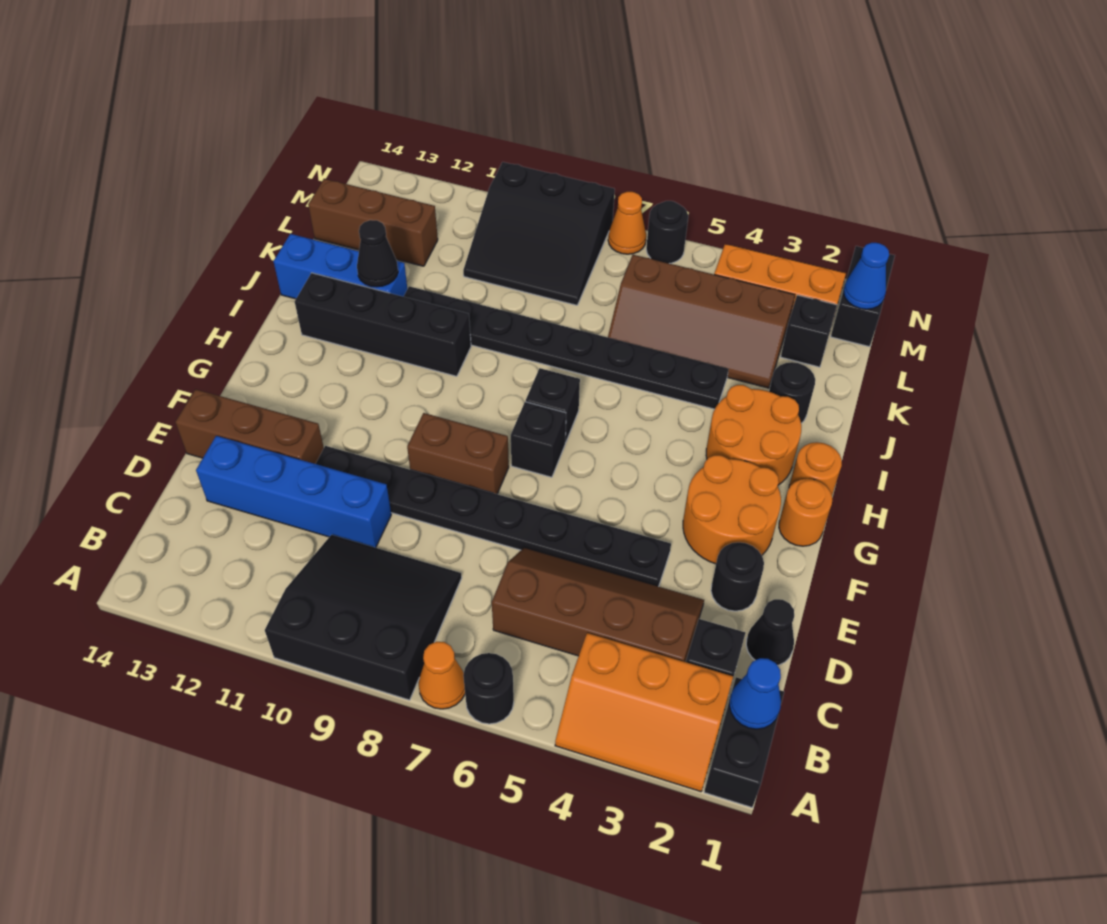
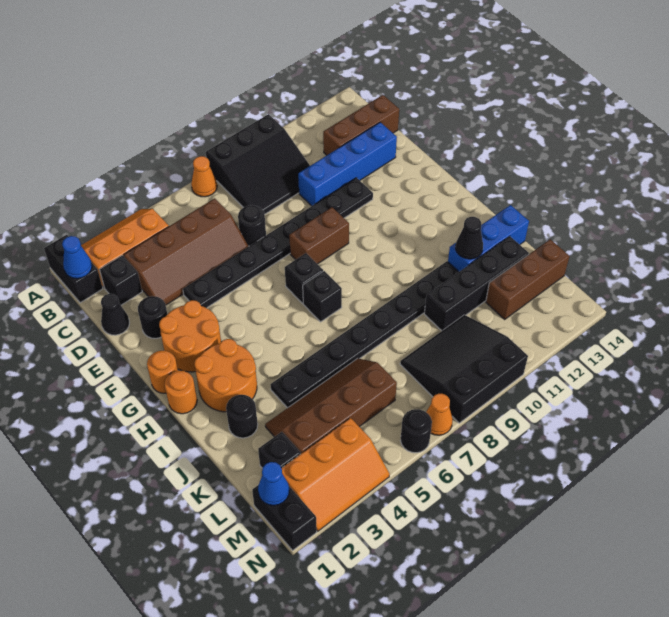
black 1x1 round brick [463,653,514,724] -> black 1x1 round brick moved to [238,205,266,246]
brown 1x3 brick [175,389,324,464] -> brown 1x3 brick moved to [323,95,399,155]
black 1x4 brick [295,273,471,376] -> black 1x4 brick moved to [424,236,529,331]

